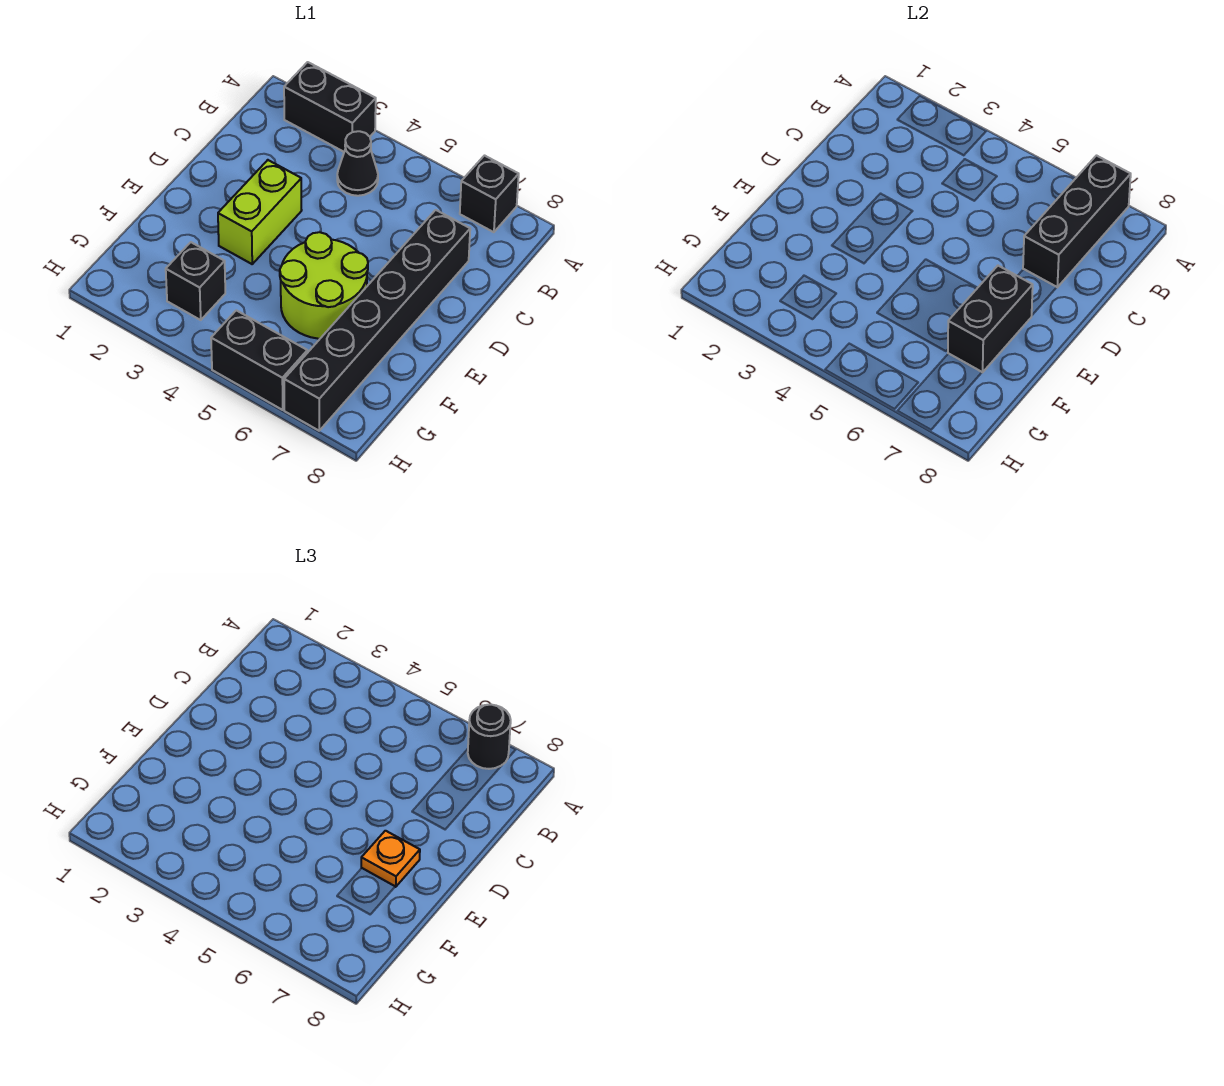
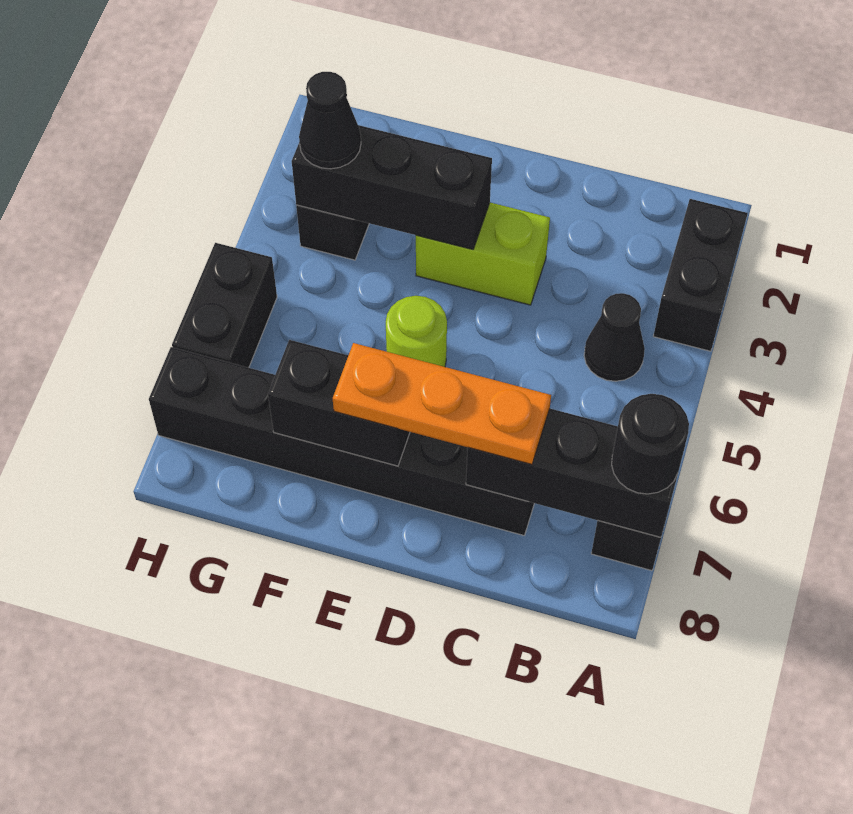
none -> black 1x3 brick [292,125,492,249]
lime 2x2 round brick [280,232,368,339] -> lime 1x1 round brick [386,296,447,367]
orange 1x1 plate [361,831,420,887] -> orange 1x3 plate [333,343,551,464]
none -> black 1x1 cone [299,72,361,169]

